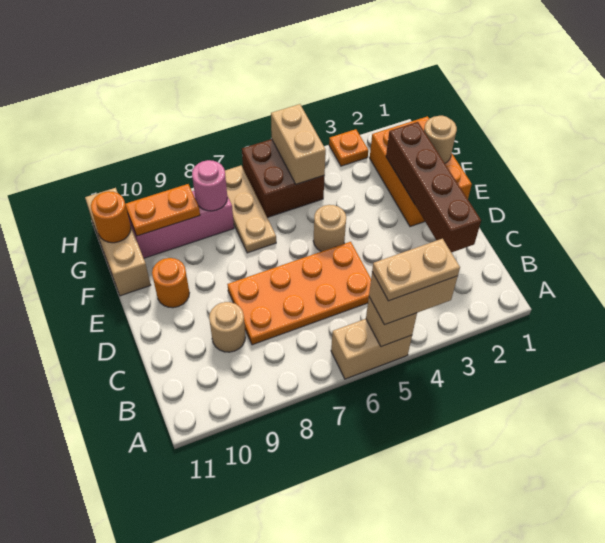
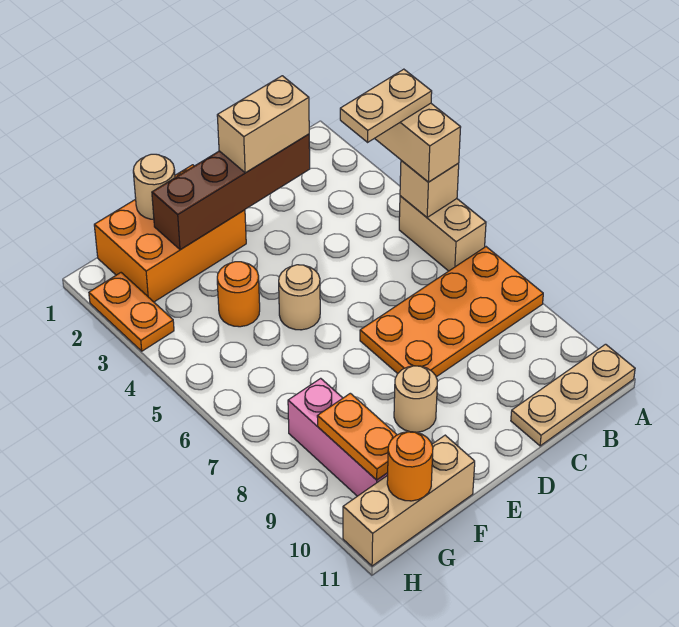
tan 1x2 plate [372,239,460,301] -> tan 1x2 plate turned to [340,69,432,142]
orange 2x4 plate [227,242,371,345] -> orange 2x4 plate turned to [360,247,543,377]
tan 1x1 round brick [209,302,245,352] -> tan 1x1 round brick moved to [394,366,438,432]
orange 1x1 round brick [152,258,189,308] -> orange 1x1 round brick moved to [217,262,260,327]
tan 1x3 plate [225,166,276,253] -> tan 1x3 plate moved to [511,344,635,446]
brown 2x2 brick [242,139,325,218] -> none
tan 1x2 brick [271,104,326,184] -> tan 1x2 brick moved to [217,76,309,173]
pink 1x1 round brick [192,160,227,211] -> none
orange 1x1 plate [329,129,368,166] -> orange 1x2 plate [89,273,174,351]

